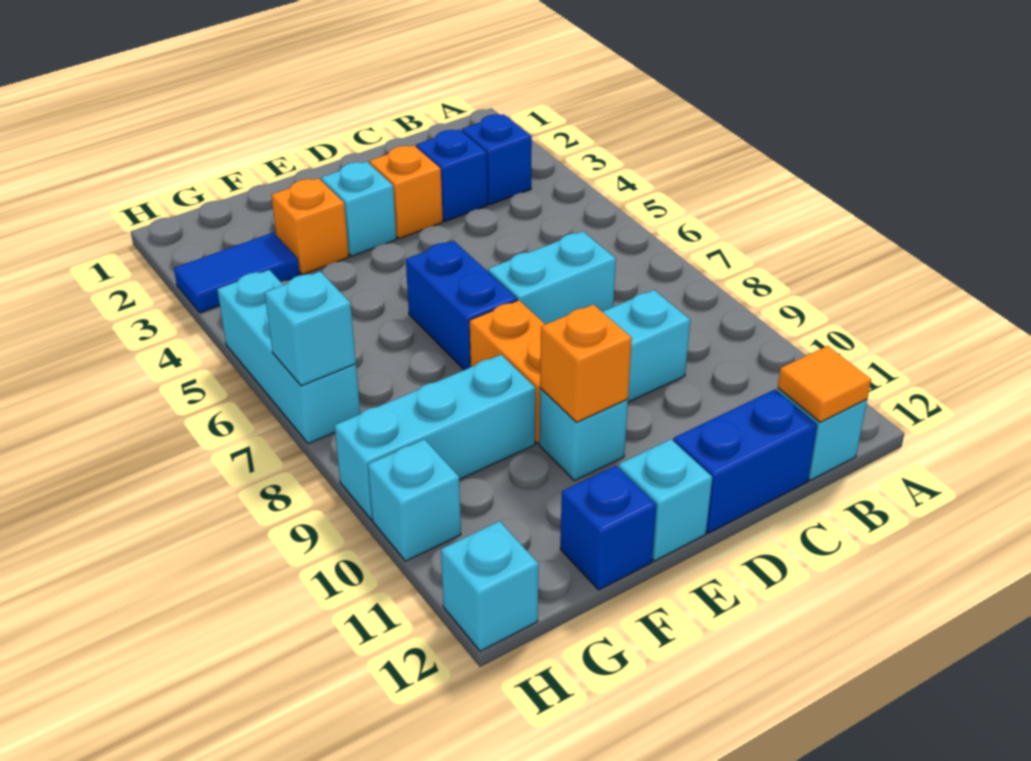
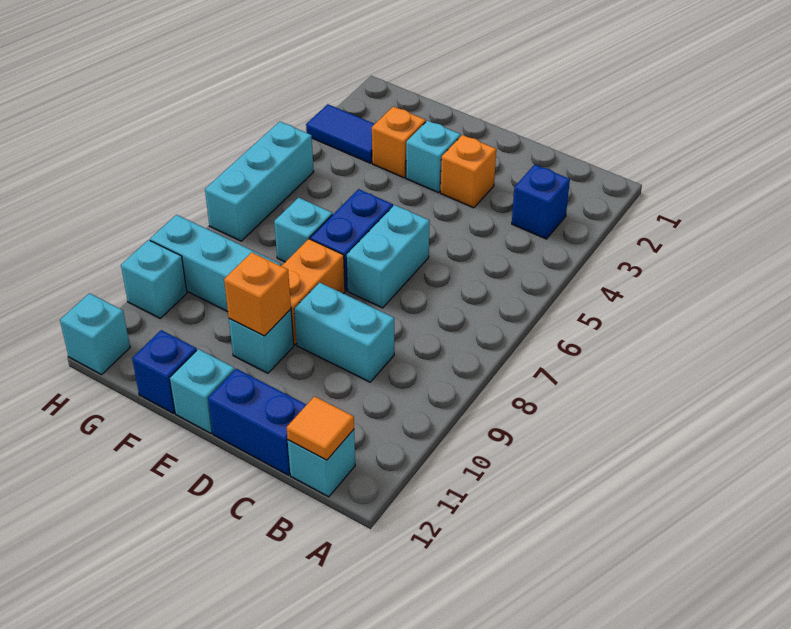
blue 1x1 brick [416,130,488,221] -> none
cyan 1x2 brick [488,231,616,324] -> cyan 1x2 brick turned to [347,205,430,308]
cyan 1x1 brick [265,271,356,386] -> cyan 1x1 brick moved to [274,198,332,262]

